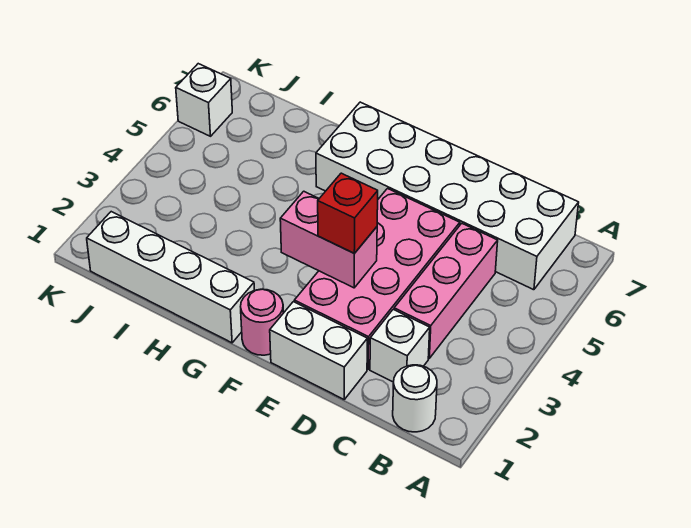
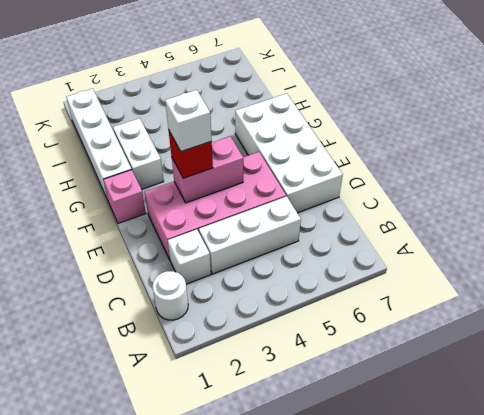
white 2x6 brick [316,102,579,290] -> white 2x4 brick [235,94,343,213]
pink 1x3 brick [394,223,498,358] -> white 1x3 brick [199,196,301,274]
white 1x2 brick [270,302,367,399] -> white 1x2 brick moved to [113,118,164,189]
pink 1x2 brick [280,191,377,288] -> pink 1x2 brick turned to [172,136,243,203]
pink 1x1 round brick [241,289,283,355] -> pink 1x1 brick [103,170,146,224]
white 1x1 brick [176,64,232,136] -> white 1x1 brick moved to [165,90,212,152]

